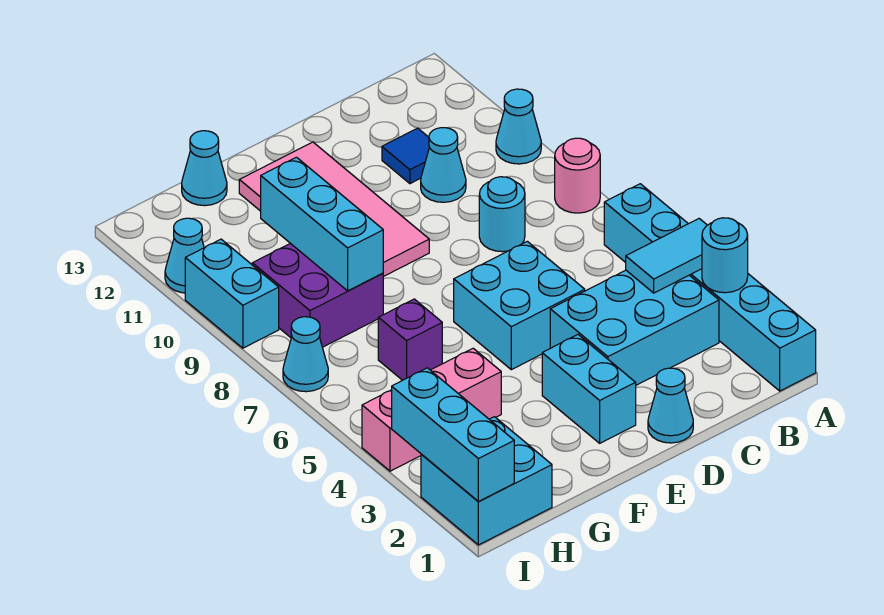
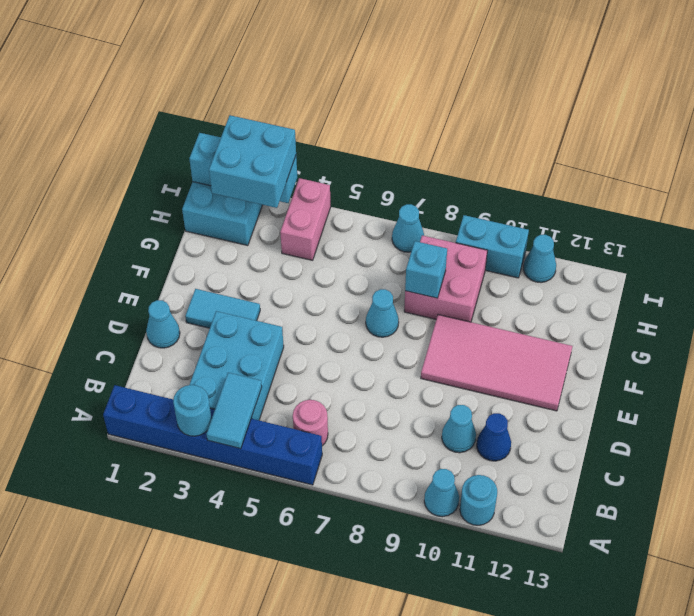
cyan 1x6 brick [604,184,816,391] -> blue 1x6 brick [103,385,322,485]
pink 1x1 round brick [555,138,600,213] -> pink 1x1 round brick moved to [293,400,328,446]
cyan 1x1 round brick [479,177,525,252] -> cyan 1x1 round brick moved to [460,475,497,525]
blue 1x1 tile [382,128,429,184] -> blue 1x1 cone [477,413,511,461]
cyan 2x2 brick [454,241,585,370] -> cyan 2x2 brick moved to [209,115,296,208]
cyan 1x2 brick [542,335,636,443] -> cyan 1x2 tile [185,289,260,328]
pink 1x3 brick [362,348,501,471] -> pink 1x2 brick [280,178,331,260]
purple 1x1 brick [378,299,442,380] -> none
purple 2x2 brick [252,243,383,347] -> pink 2x2 brick [404,235,487,322]
cyan 1x3 brick [261,157,383,291] -> cyan 1x1 brick [405,241,447,298]
cyan 1x1 cone [182,131,227,206] -> cyan 1x1 cone moved to [366,289,399,337]

